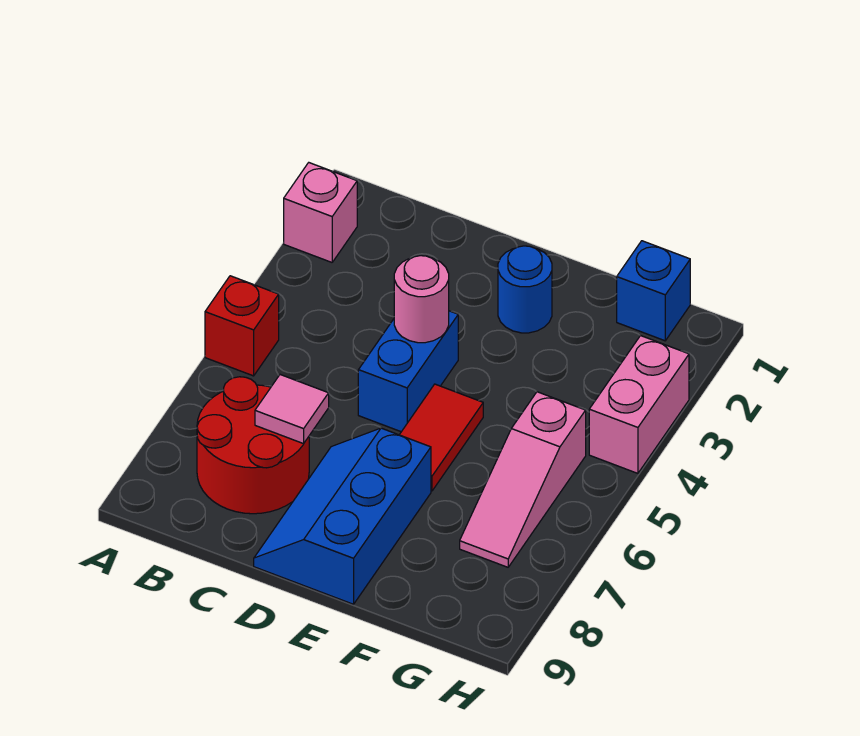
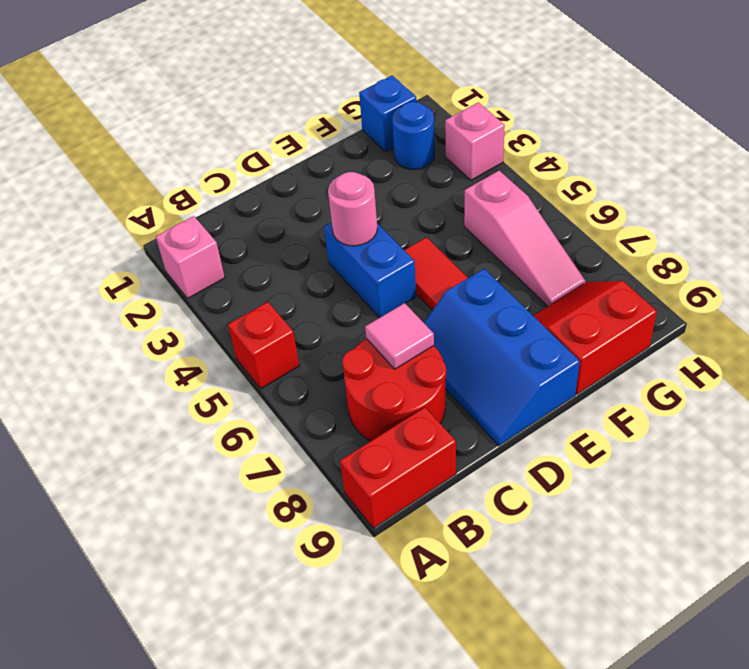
none -> red 1x2 brick [340,407,456,528]
blue 1x1 round brick [498,246,552,333] -> blue 1x1 round brick moved to [392,102,435,170]
none -> red 2x2 slope [533,281,657,394]
pink 1x2 brick [589,336,689,473] -> pink 1x1 brick [445,102,505,180]

